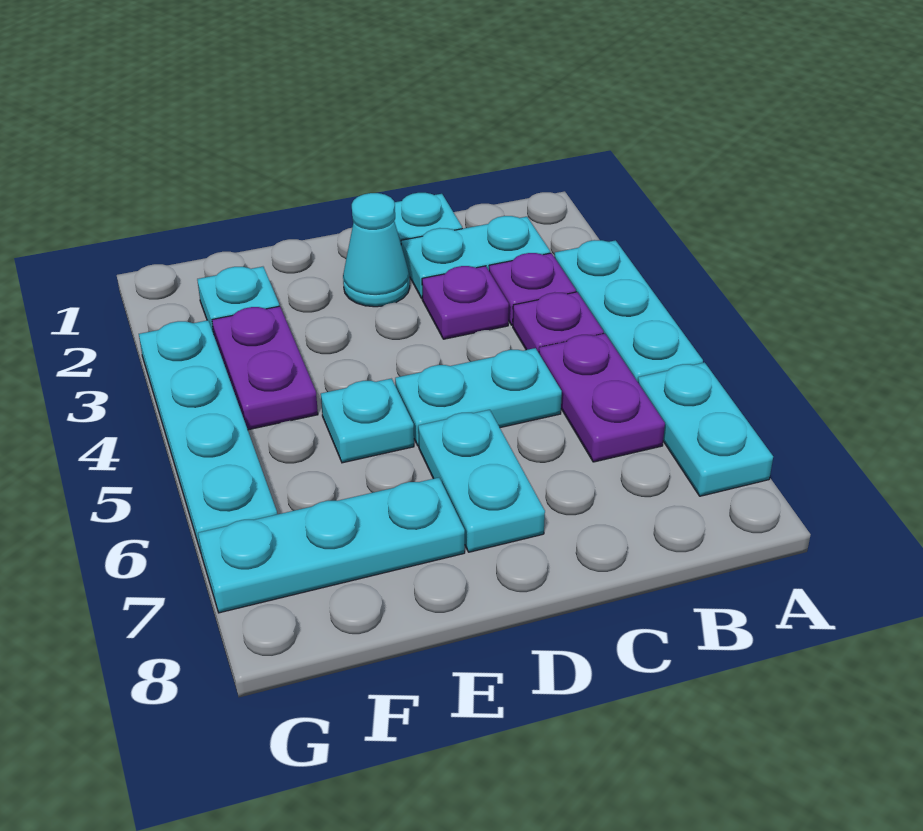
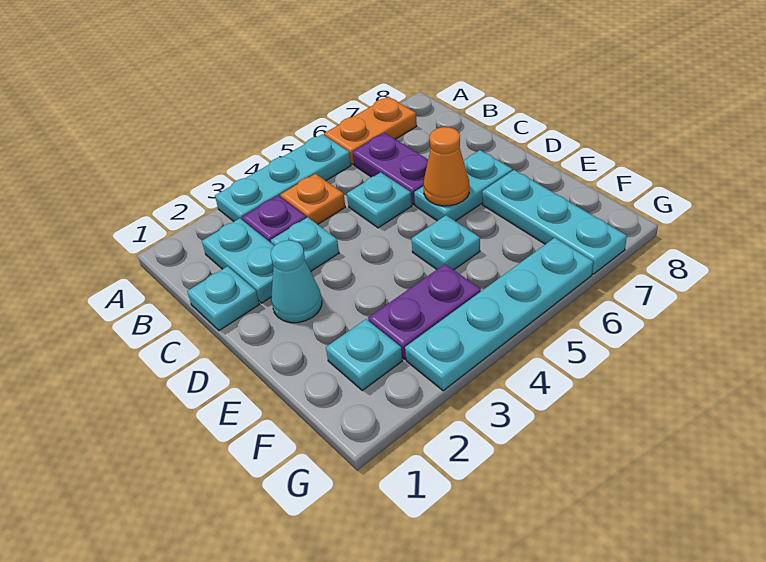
cyan 1x2 plate [638,362,773,496] -> orange 1x2 plate [324,97,417,164]
purple 1x1 plate [513,292,604,352] -> orange 1x1 plate [281,174,345,224]
purple 1x2 plate [539,333,665,462] -> purple 1x2 plate turned to [353,133,428,205]
purple 1x1 plate [422,266,509,339] -> cyan 1x1 plate [271,217,339,271]
cyan 1x2 plate [395,348,562,446] -> cyan 1x1 plate [347,172,412,228]
none -> orange 1x1 cone [423,127,469,206]

